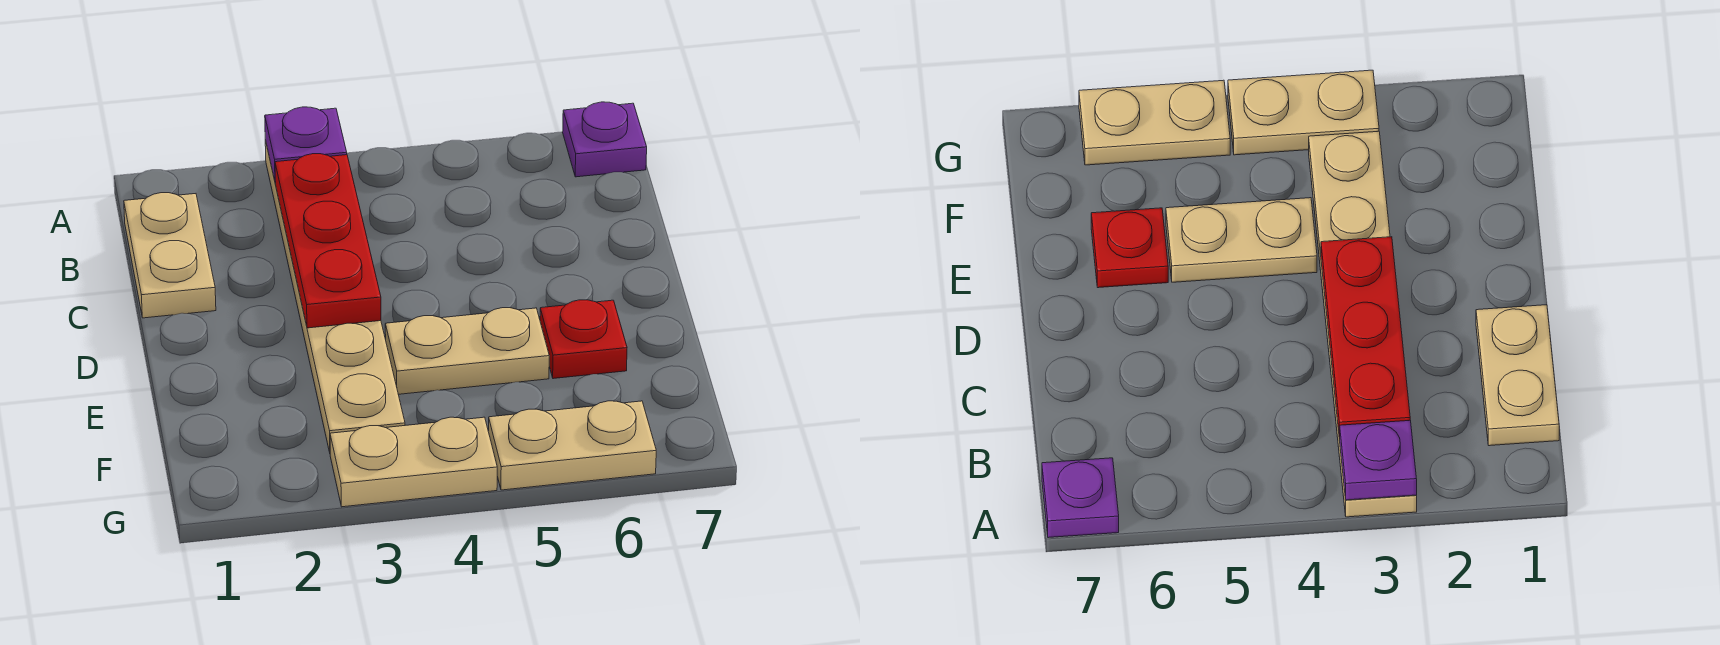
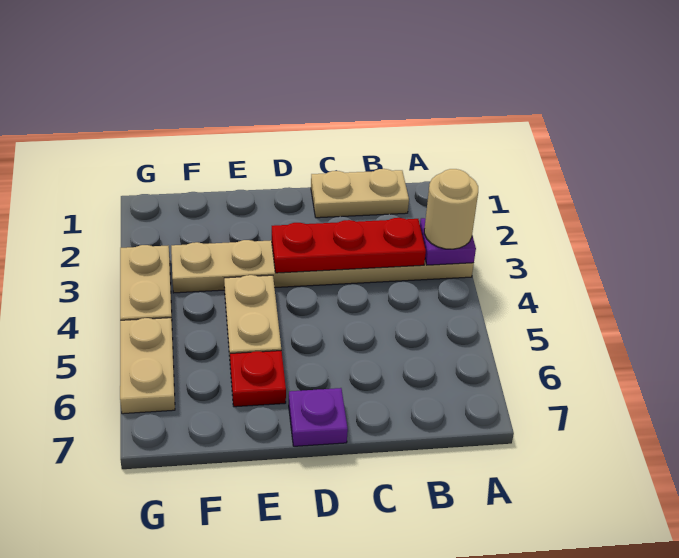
none -> tan 1x1 round brick [424,169,478,249]
purple 1x1 plate [563,102,647,177] -> purple 1x1 plate moved to [289,388,348,446]

